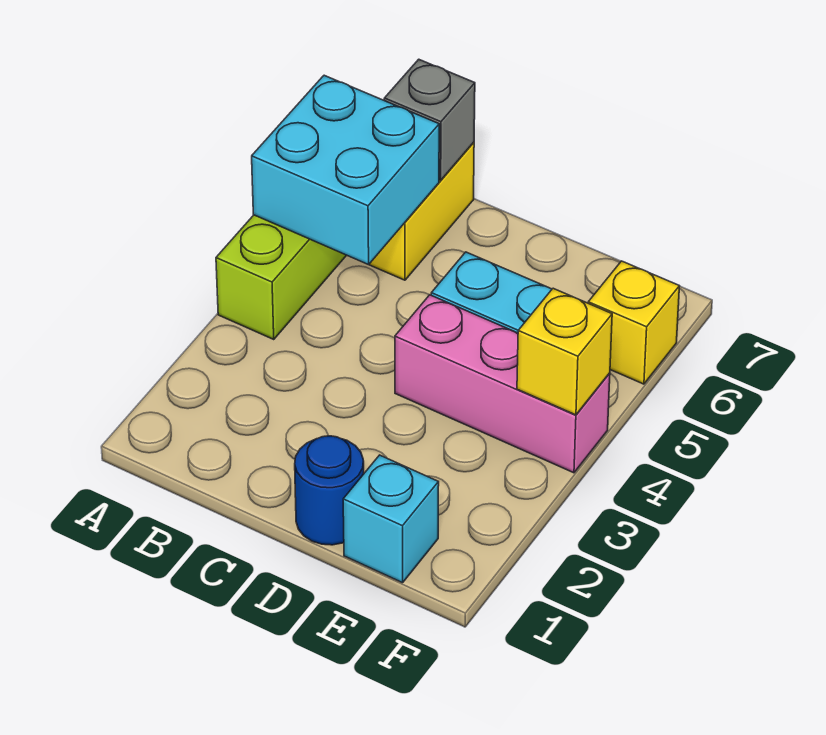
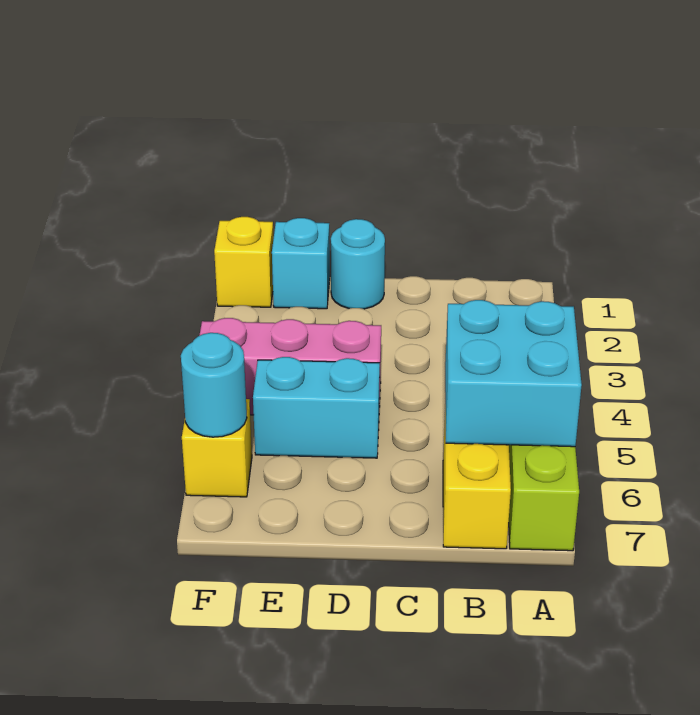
grey 1x1 brick [384,59,475,180] -> none
blue 1x1 round brick [295,436,364,545] -> cyan 1x1 round brick [331,219,385,309]
yellow 1x1 brick [517,288,612,415] -> yellow 1x1 brick moved to [214,217,274,307]
none -> cyan 1x1 round brick [181,333,247,437]

